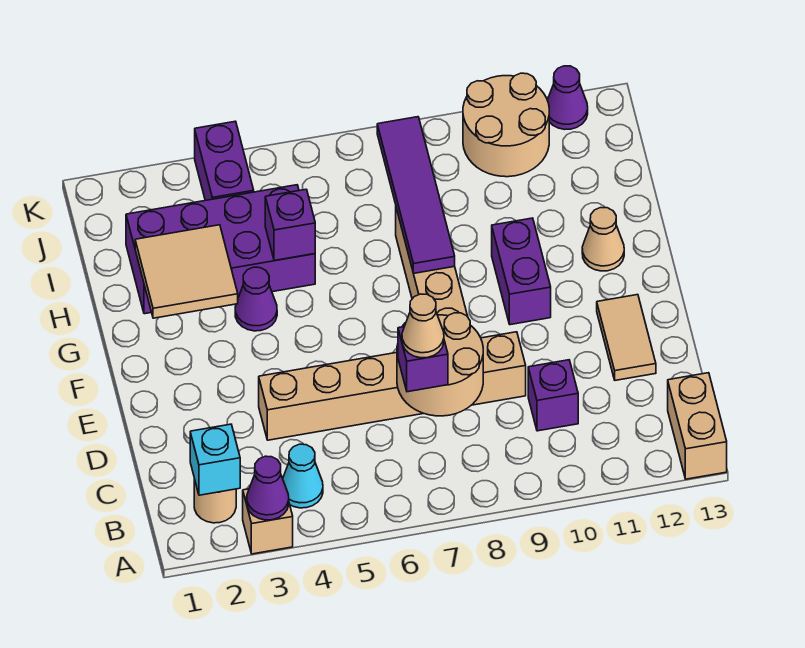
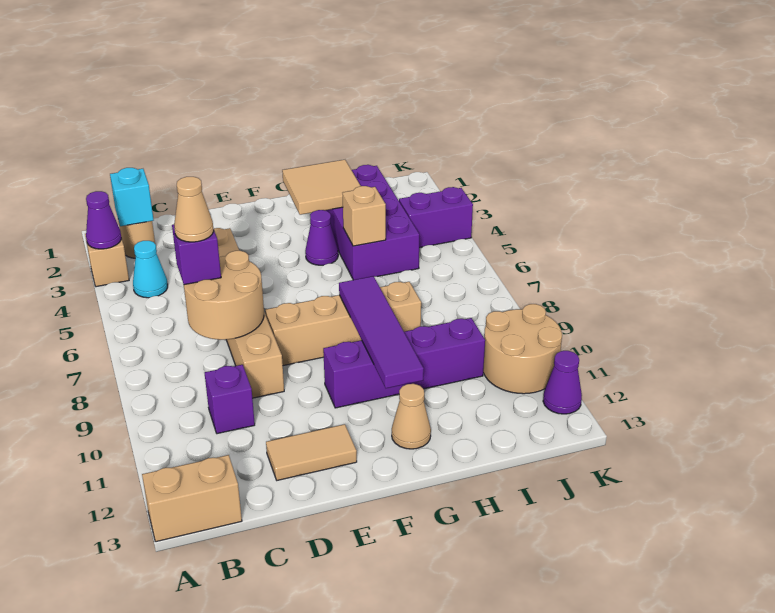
purple 1x2 brick [492,218,551,325] -> purple 1x4 brick [323,318,485,408]
purple 1x4 tile [377,117,455,274] -> purple 1x4 tile turned to [339,276,424,388]
purple 1x1 brick [265,189,315,261] -> tan 1x1 brick [343,186,386,246]

